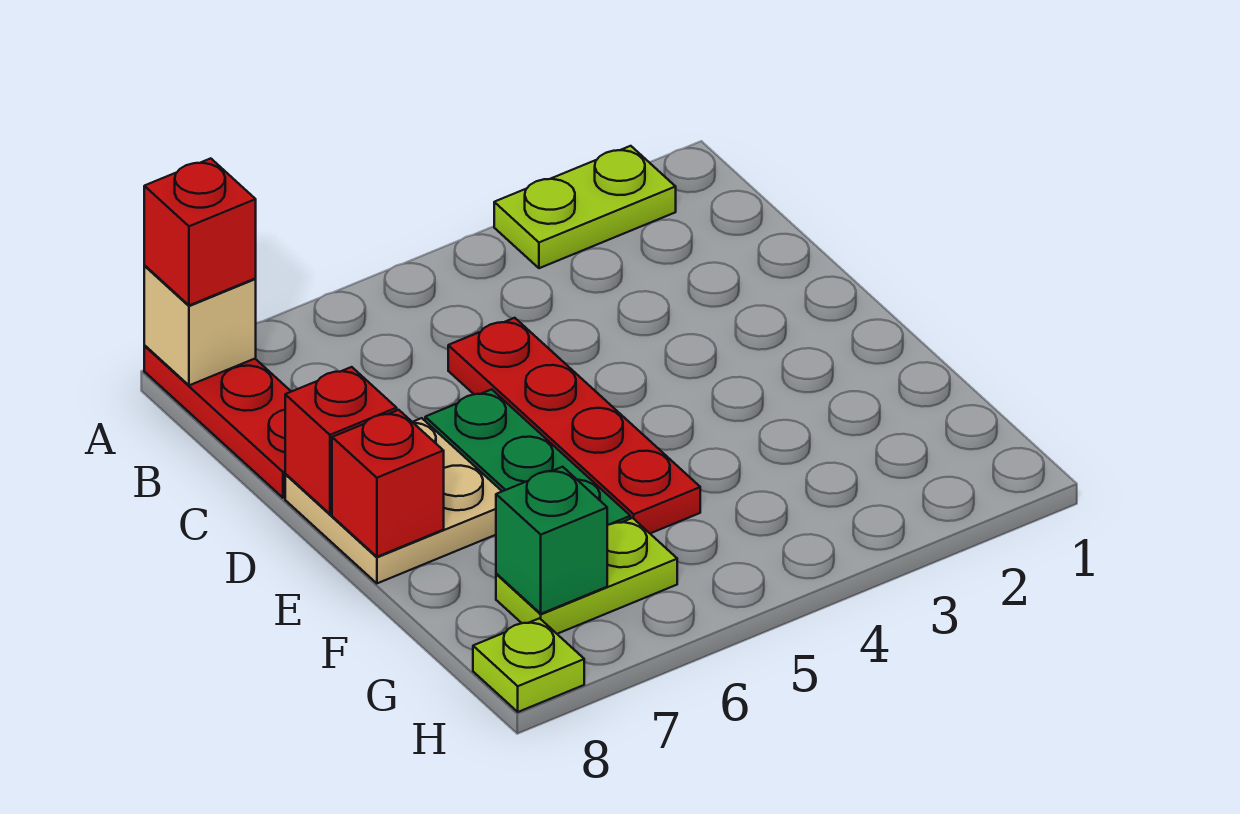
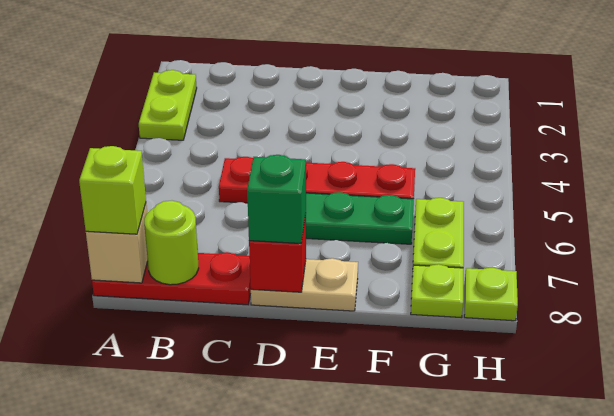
red 1x1 brick [144,158,256,305] -> lime 1x1 brick [79,146,146,234]
none -> lime 1x1 round brick [144,201,199,285]
tan 2x2 plate [285,418,502,583] -> tan 1x2 plate [251,258,358,311]
red 1x1 brick [332,410,444,557] -> none
green 1x1 brick [496,467,607,614] -> green 1x1 brick moved to [247,155,306,244]
none -> lime 1x1 plate [411,264,463,318]

